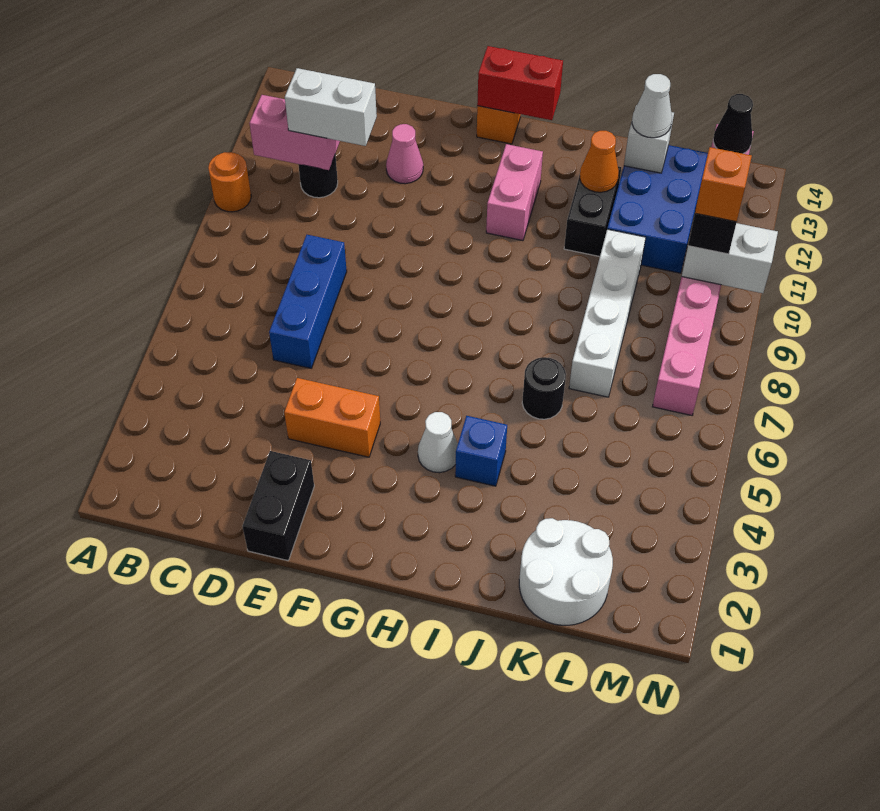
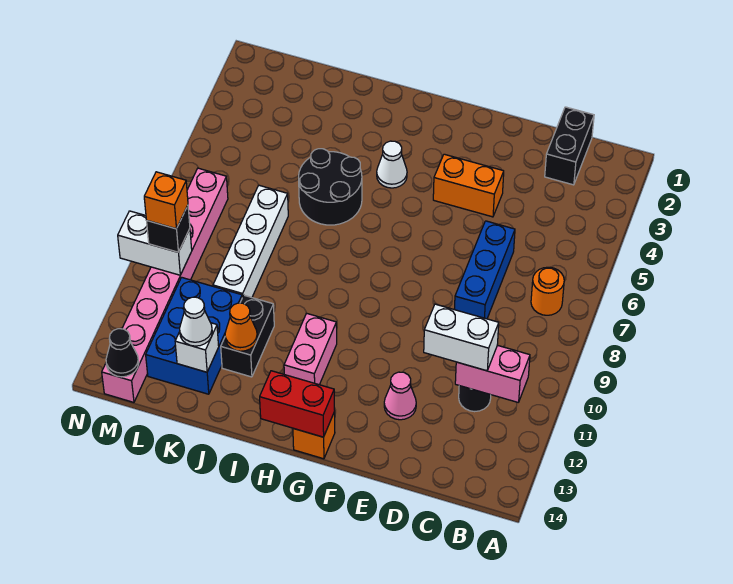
orange 1x1 round brick [208,152,251,212] -> orange 1x1 round brick moved to [531,267,564,315]
black 1x2 brick [242,451,314,561] -> black 1x2 brick moved to [545,107,594,185]
blue 1x1 brick [455,416,507,486] -> none
black 1x1 round brick [522,357,566,419] -> black 2x2 round brick [299,149,362,225]
white 2x2 round brick [519,518,613,625] -> none

